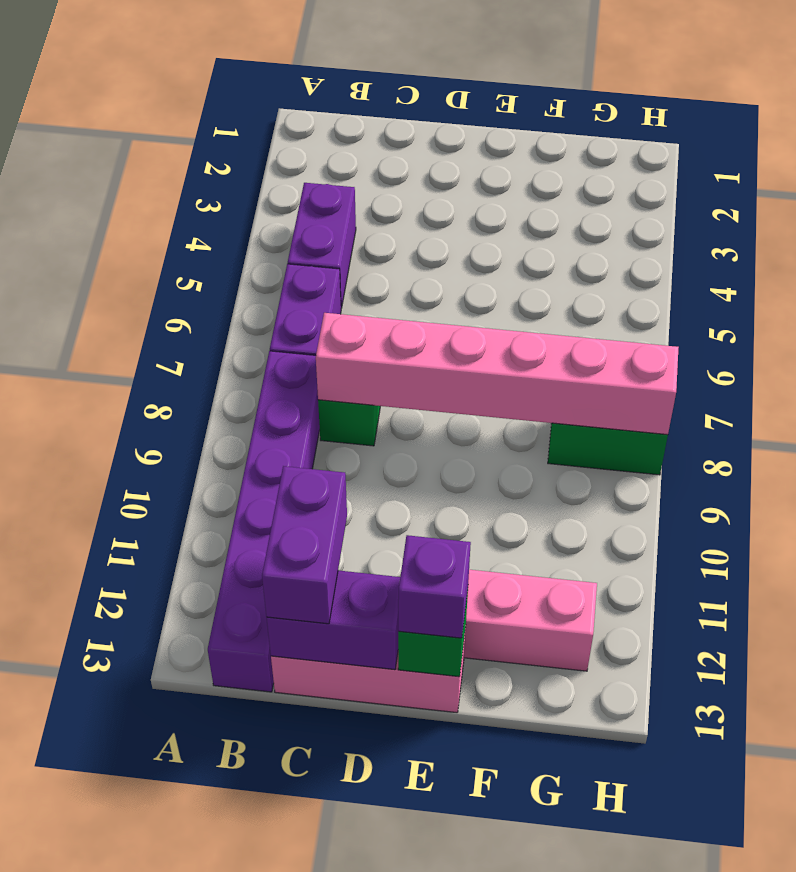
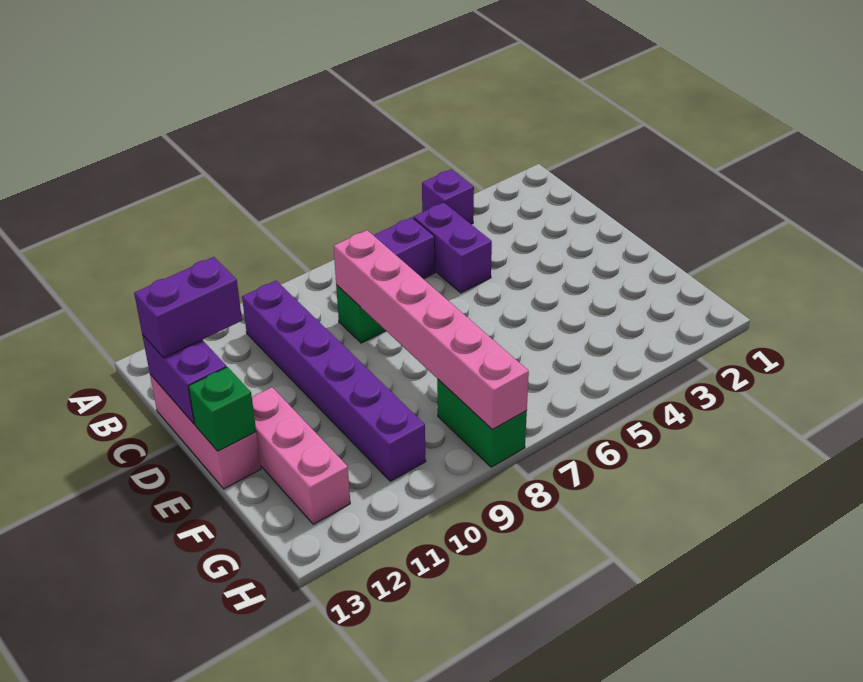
purple 1x2 brick [288,183,356,308] -> purple 1x2 brick turned to [413,202,492,293]
purple 1x6 brick [208,351,320,692] -> purple 1x6 brick turned to [242,281,426,481]
purple 1x1 brick [398,535,471,638] -> purple 1x1 brick moved to [422,169,474,224]

